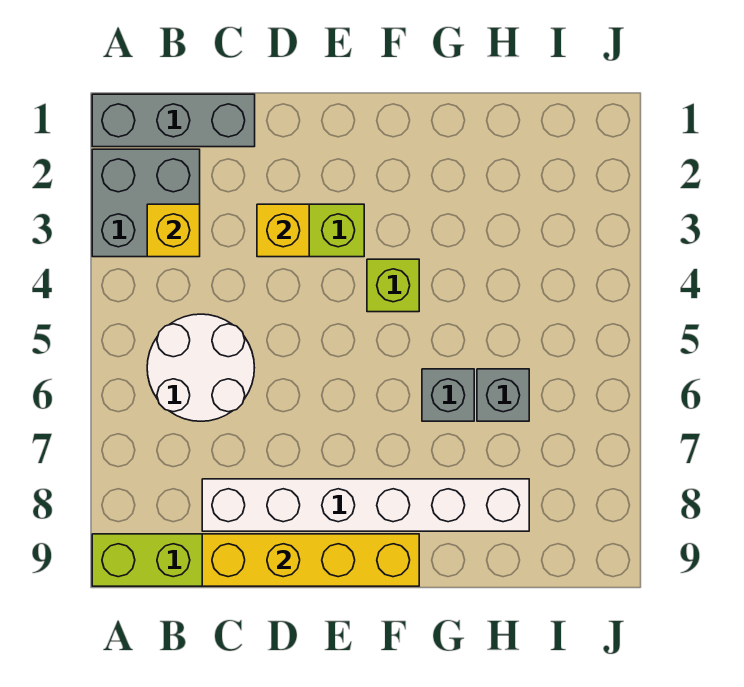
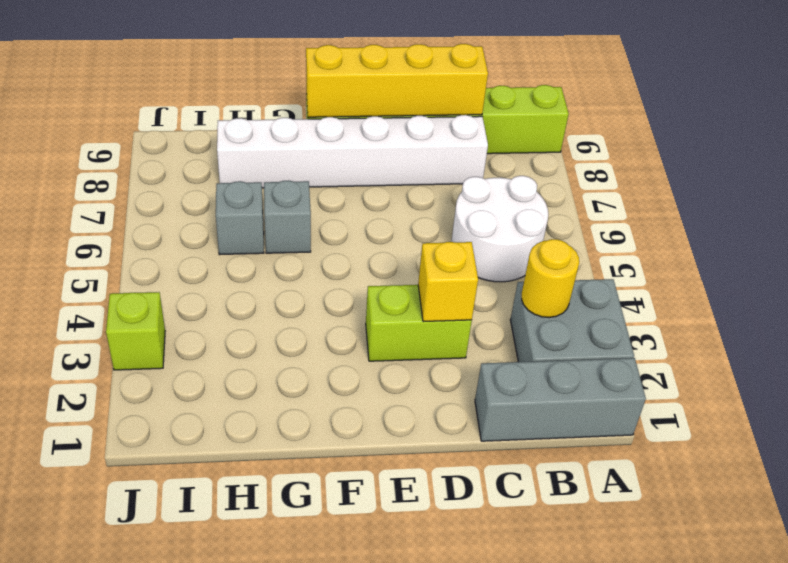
yellow 1x1 brick [147,204,200,257] -> yellow 1x1 round brick [522,239,579,318]
lime 1x1 brick [367,259,419,312] -> lime 1x1 brick moved to [106,292,165,370]

